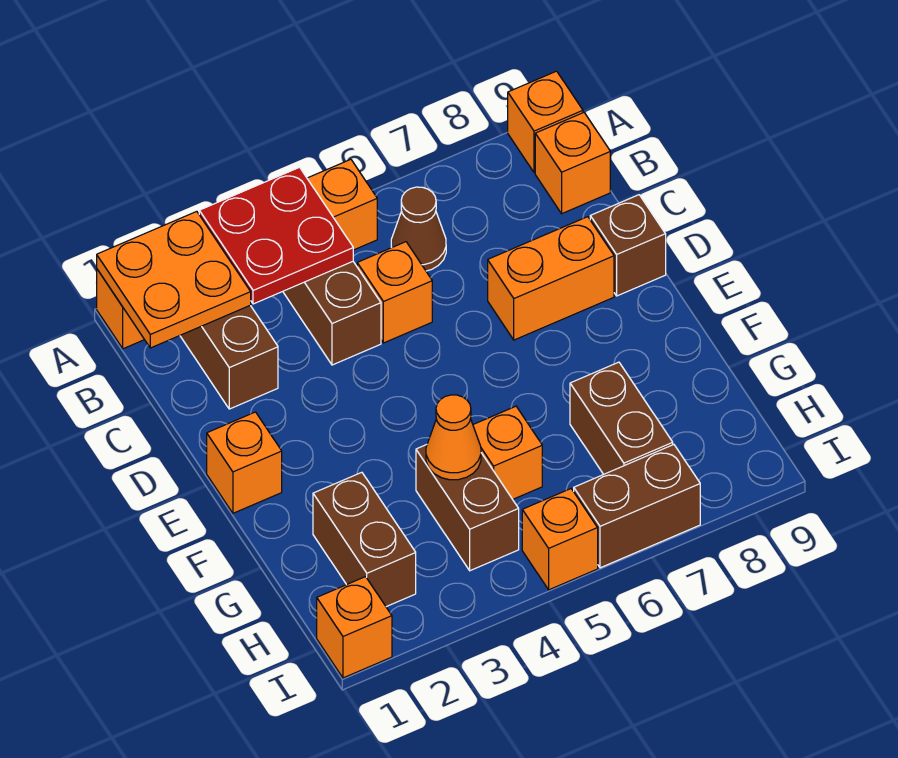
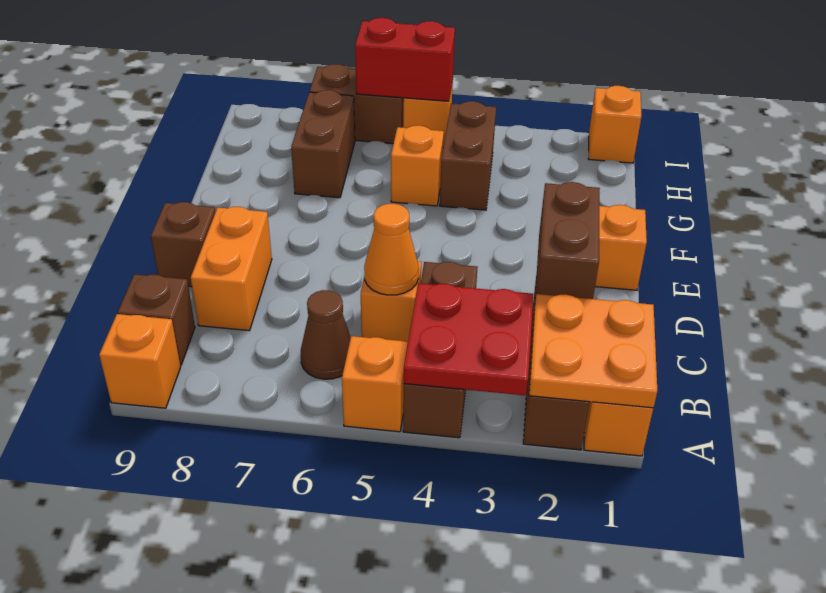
orange 1x1 brick [535,113,610,214] -> brown 1x1 brick [118,274,195,365]
orange 1x2 brick [488,217,614,340] -> orange 1x2 brick turned to [191,207,272,331]
brown 1x2 brick [313,472,416,607] -> brown 1x2 brick moved to [535,182,600,301]
orange 1x1 cone [426,395,481,480] -> orange 1x1 cone moved to [364,204,419,295]
none -> red 1x2 brick [355,18,455,101]

